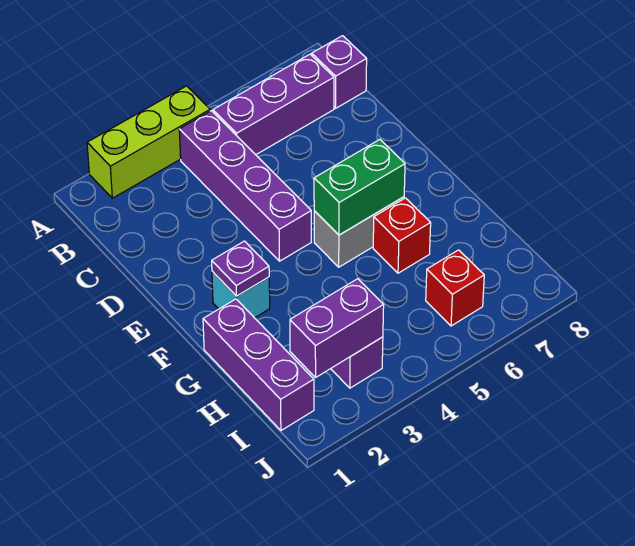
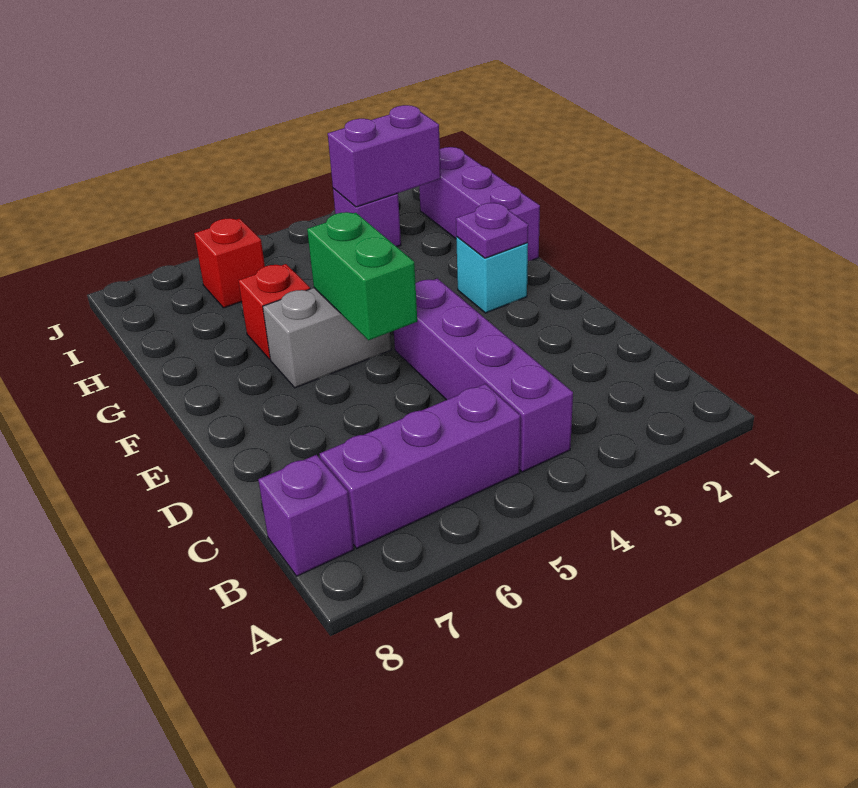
lime 1x3 brick [87,86,210,198] -> none
green 1x2 brick [314,139,405,235] -> green 1x2 brick turned to [307,212,417,340]

